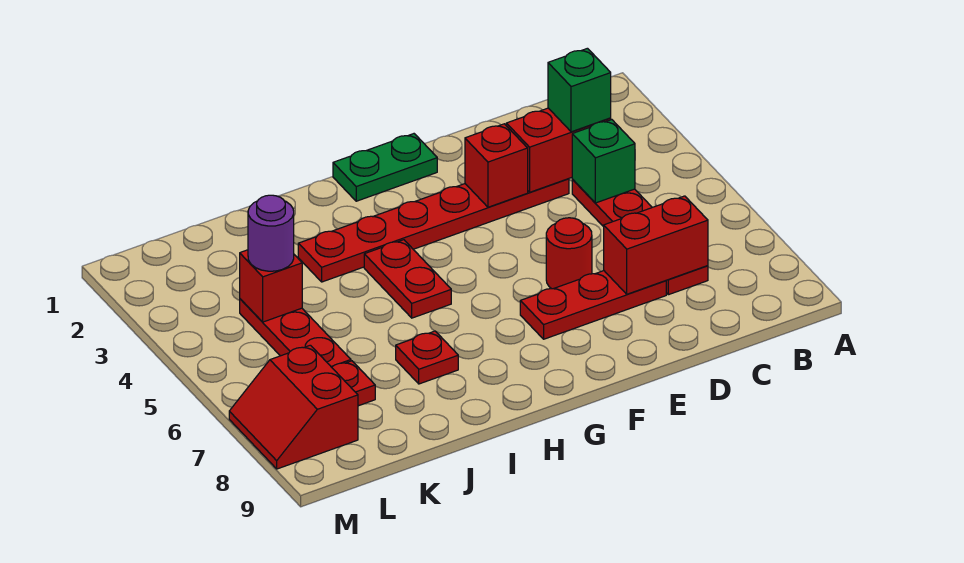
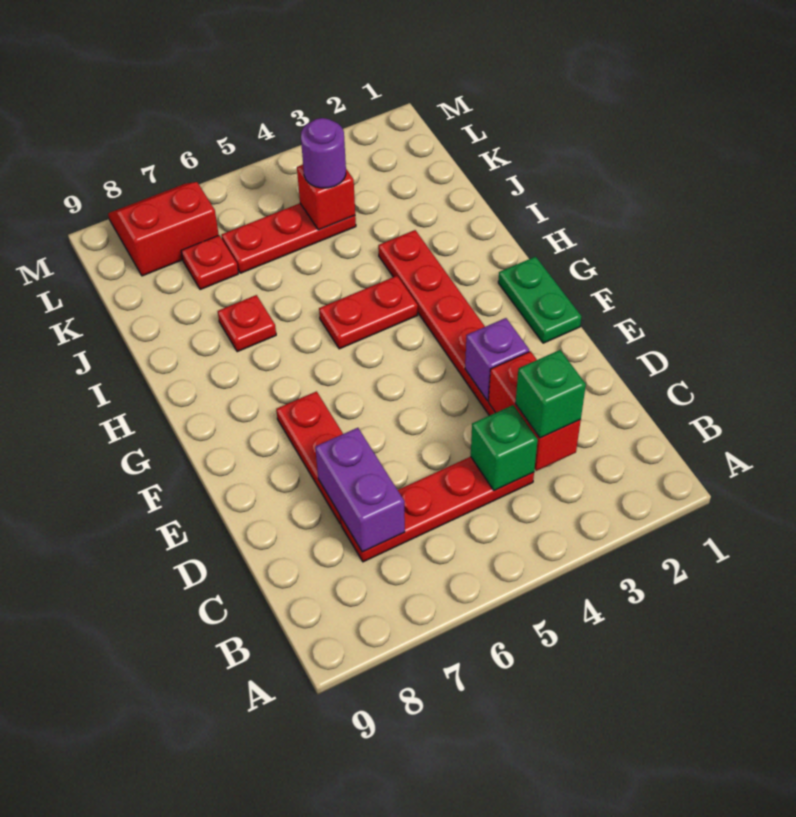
red 1x2 brick [604,196,708,294] -> purple 1x2 brick [315,428,405,552]
red 1x1 brick [465,124,528,207] -> purple 1x1 brick [465,318,529,401]
red 1x1 round brick [546,218,592,289] -> none

